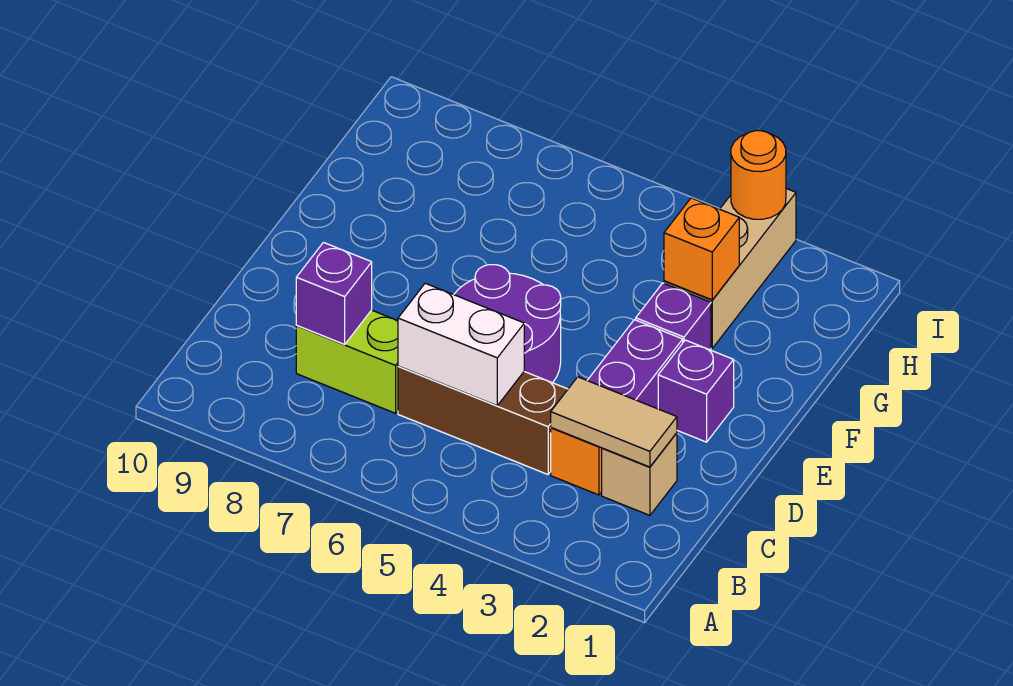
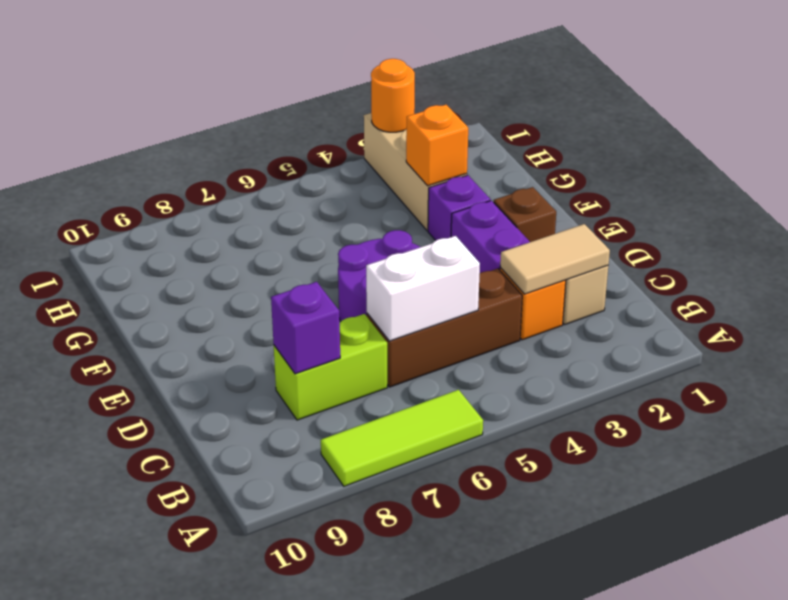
none -> lime 1x3 tile [321,390,483,486]
purple 1x1 brick [658,340,734,442] -> brown 1x1 brick [494,187,556,242]

